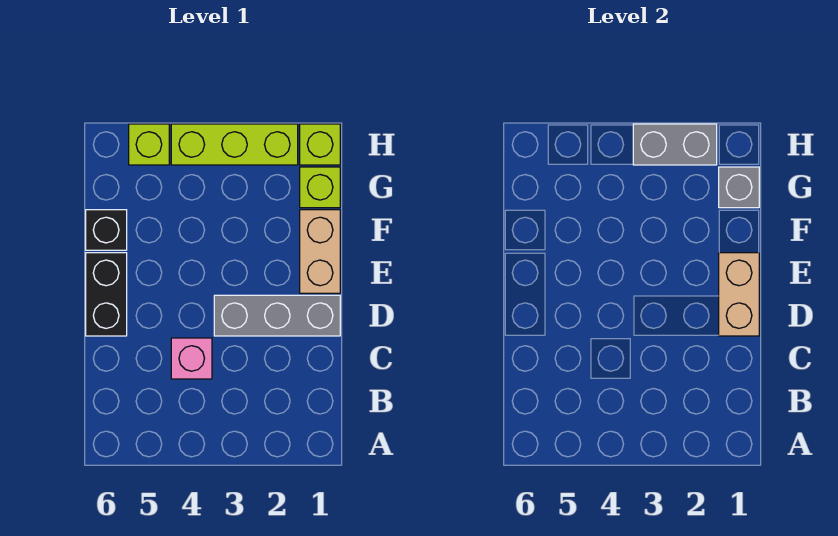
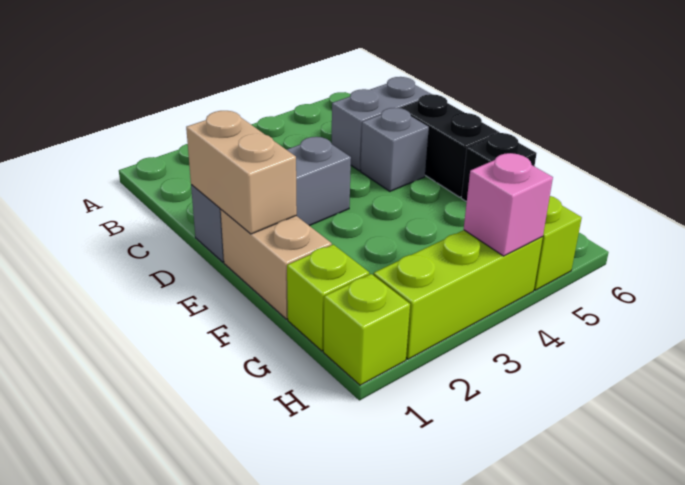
pink 1x1 brick [171,338,212,379] -> pink 1x1 brick moved to [464,153,553,256]
grey 1x1 brick [719,167,759,208] -> grey 1x1 brick moved to [360,108,429,191]
grey 1x2 brick [633,124,717,165] -> grey 1x2 brick moved to [331,77,430,171]

